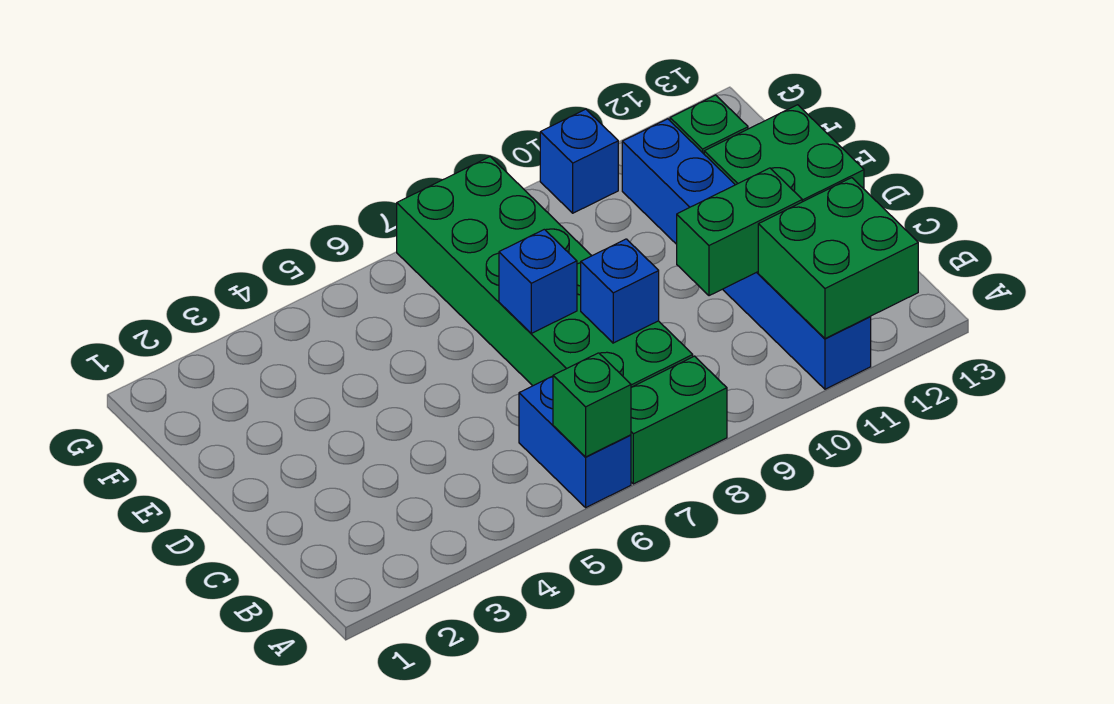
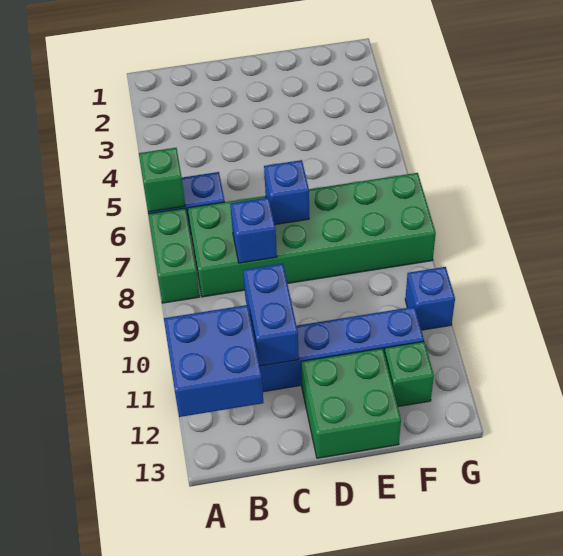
green 2x2 brick [758,178,918,339] -> blue 2x2 brick [164,305,263,417]
green 1x2 brick [677,168,802,296] -> blue 1x2 brick [243,264,299,366]

